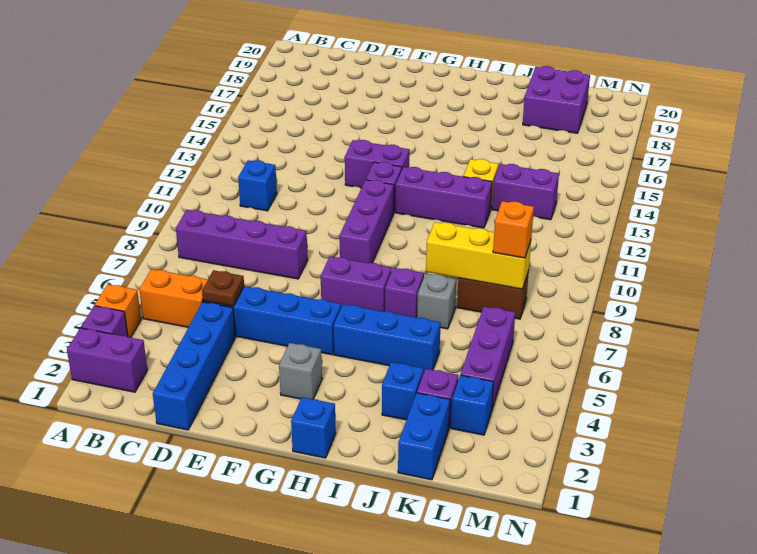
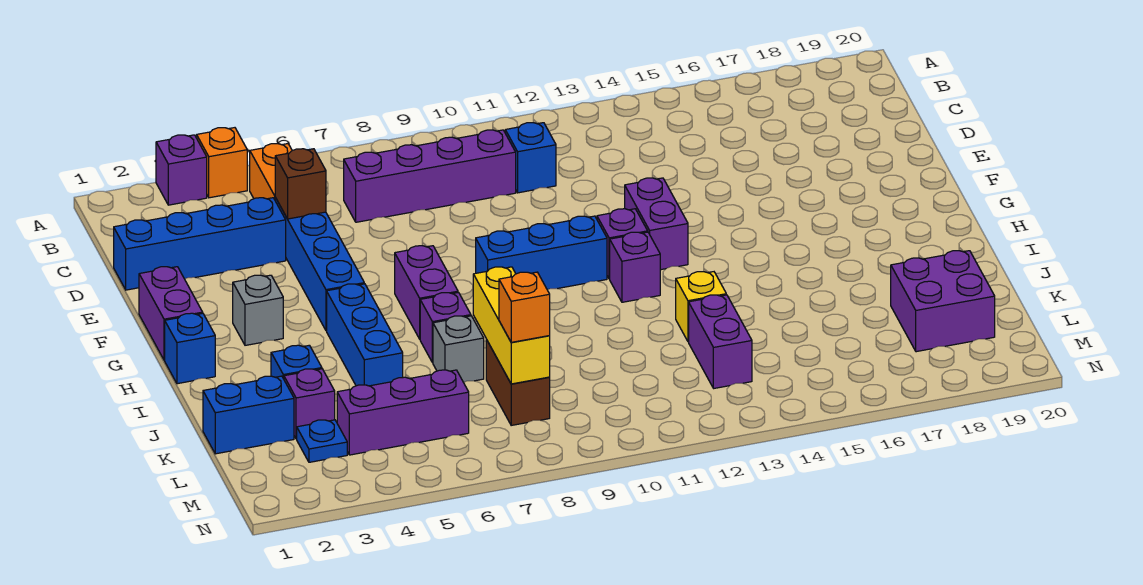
purple 1x2 brick [67,328,147,392] -> purple 1x2 brick moved to [139,267,203,360]
purple 1x4 brick [176,210,308,279] -> purple 1x4 brick turned to [344,130,516,222]
brown 1x1 plate [202,270,244,306] -> brown 1x1 brick [275,149,326,219]
purple 1x3 brick [339,180,394,263] -> blue 1x3 brick [476,216,607,290]
purple 1x3 brick [396,167,492,228] -> purple 1x1 brick [610,232,660,302]
blue 1x1 brick [451,375,493,435] -> blue 1x1 plate [297,420,347,462]

